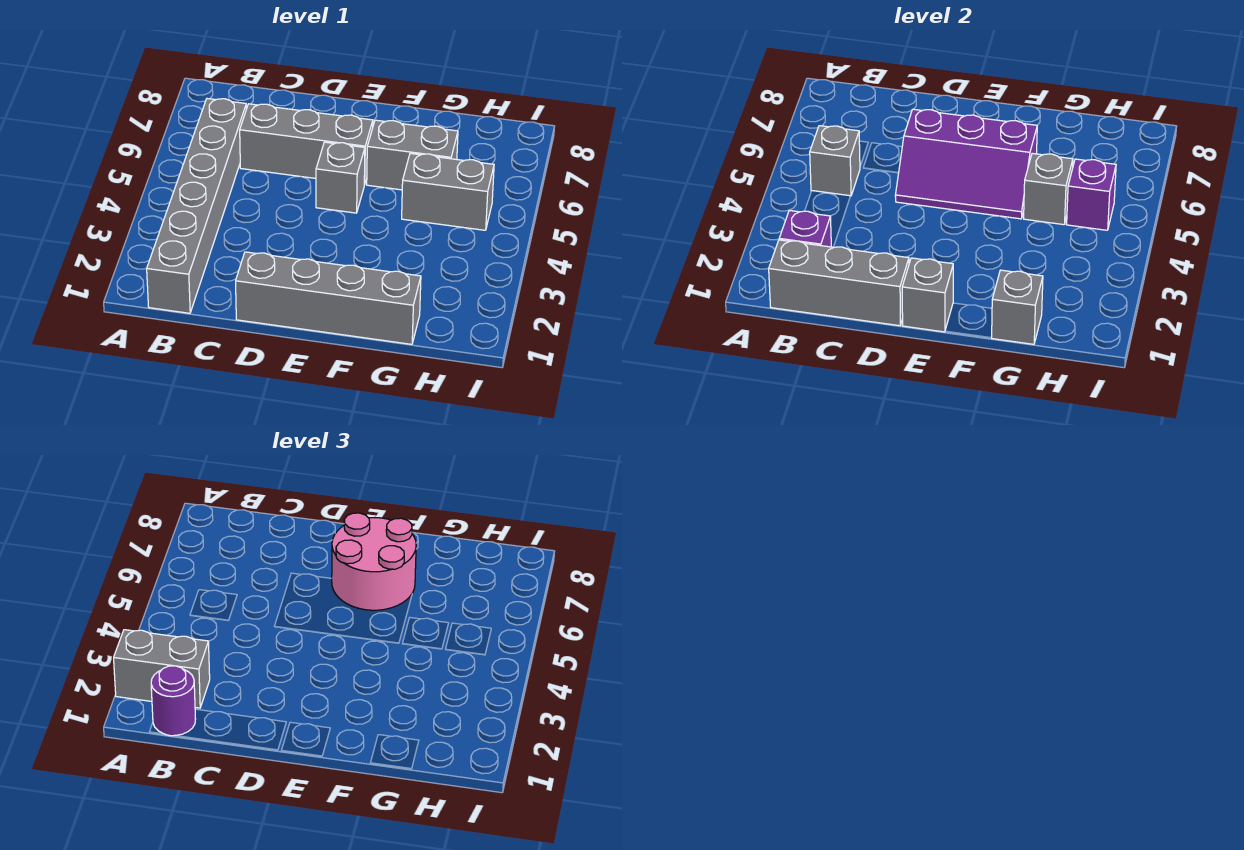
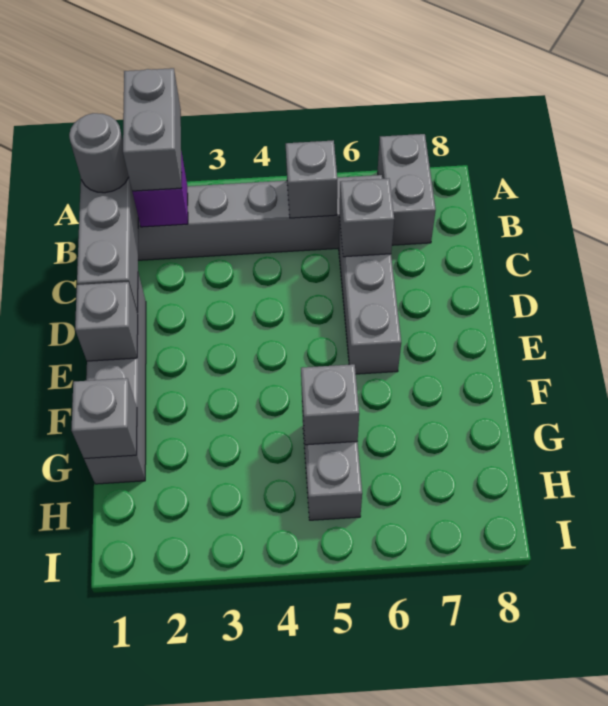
purple 1x1 round brick [151,666,195,736] -> grey 1x1 round brick [69,113,129,193]
purple 2x3 slope [895,109,1037,219] -> none
grey 1x1 brick [316,142,365,213] -> grey 1x1 brick moved to [339,178,394,257]
pink 2x2 round brick [332,513,416,610] -> none
grey 1x2 brick [367,120,458,190] -> grey 1x2 brick moved to [378,134,436,245]
purple 1x1 brick [1067,159,1116,230] -> none

